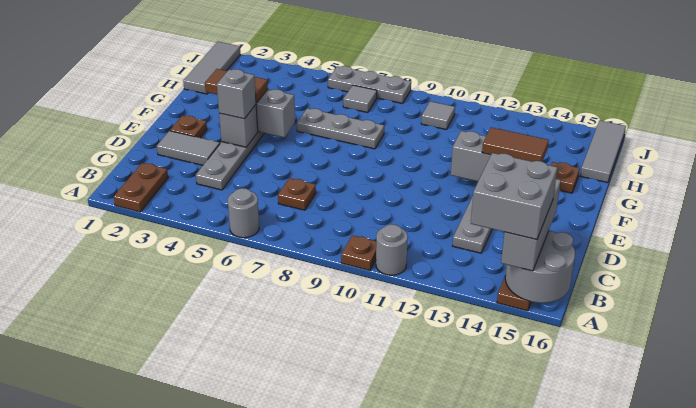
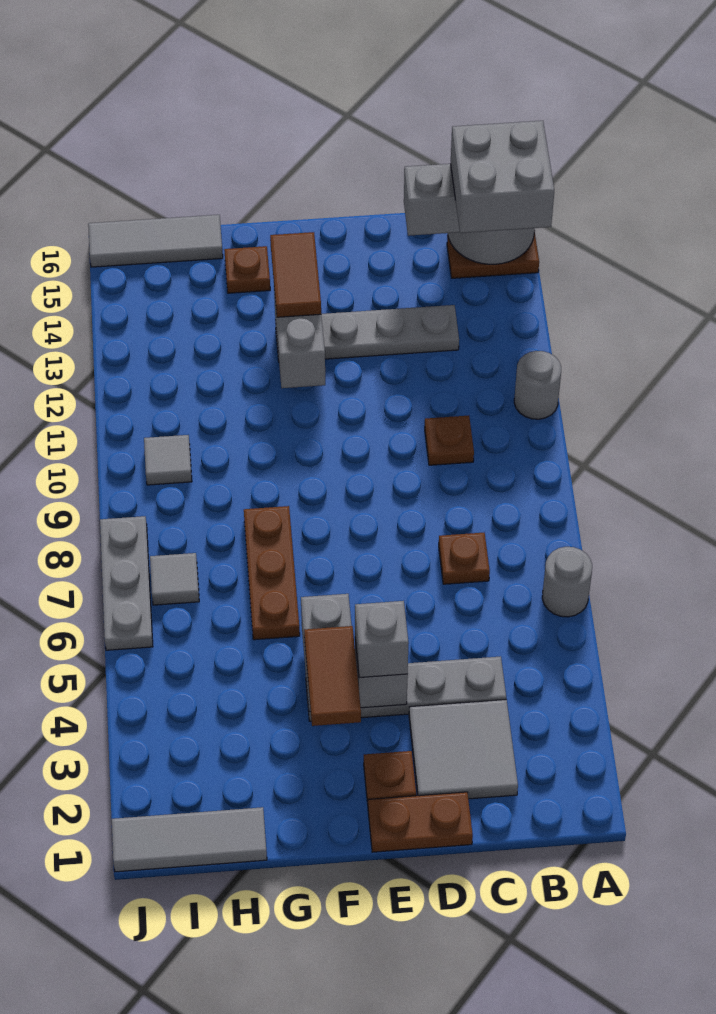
brown 1x2 plate [114,163,168,212] -> brown 1x2 plate moved to [368,792,473,852]
brown 1x1 plate [341,235,376,270] -> brown 1x1 plate moved to [425,416,474,465]
grey 1x2 tile [157,131,220,165] -> grey 2x2 tile [409,699,518,799]
grey 1x3 plate [297,108,384,149] -> brown 1x3 plate [244,506,300,640]

